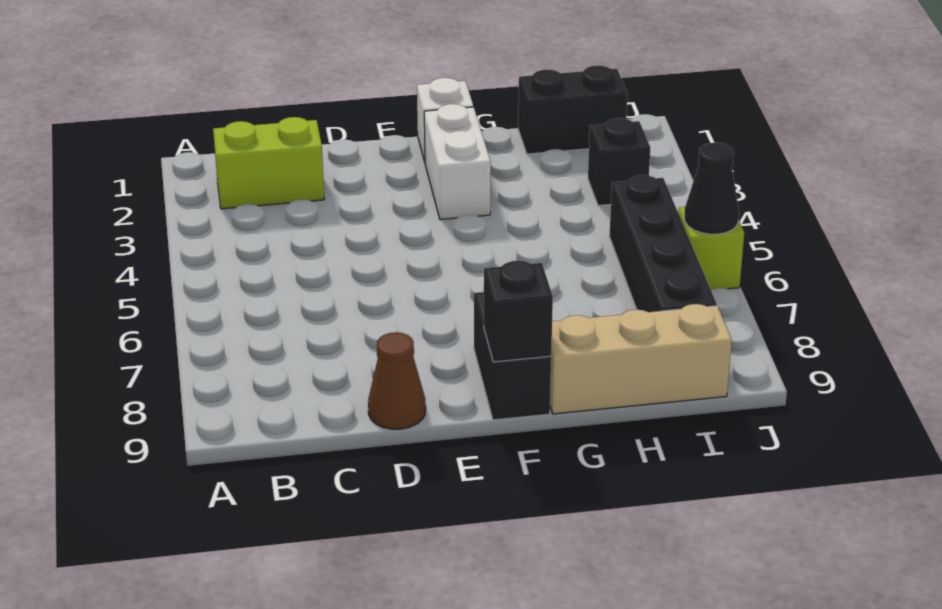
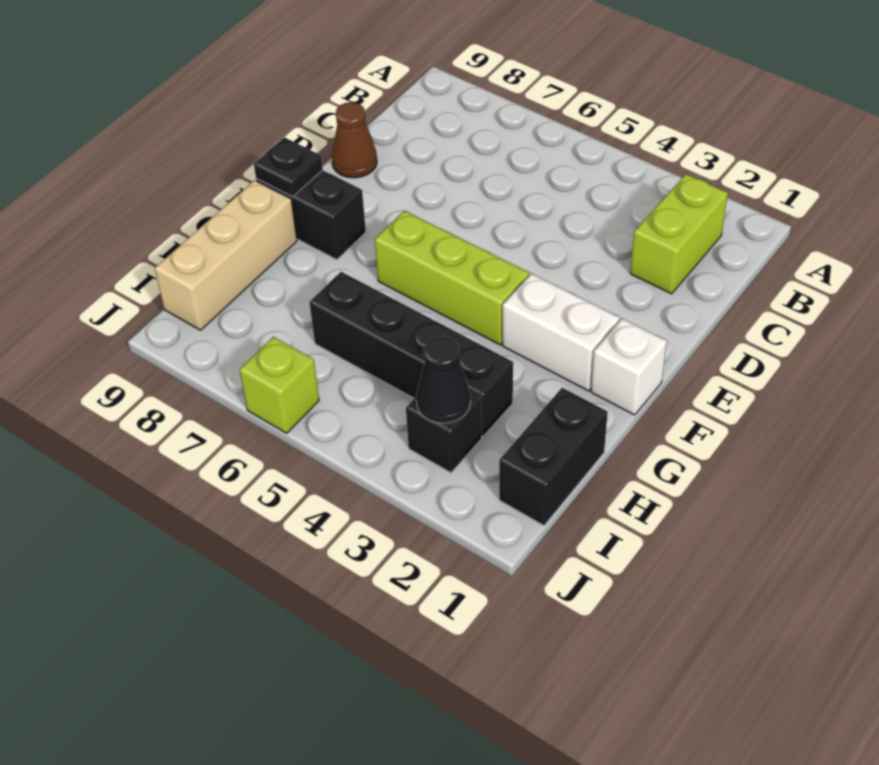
none -> lime 1x3 brick [375,211,529,345]
black 1x1 brick [484,261,553,362] -> black 1x1 plate [254,137,323,197]
black 1x4 brick [609,175,717,312] -> black 1x4 brick moved to [309,272,513,436]
black 1x1 cone [684,143,739,234] -> black 1x1 cone moved to [416,337,471,423]

